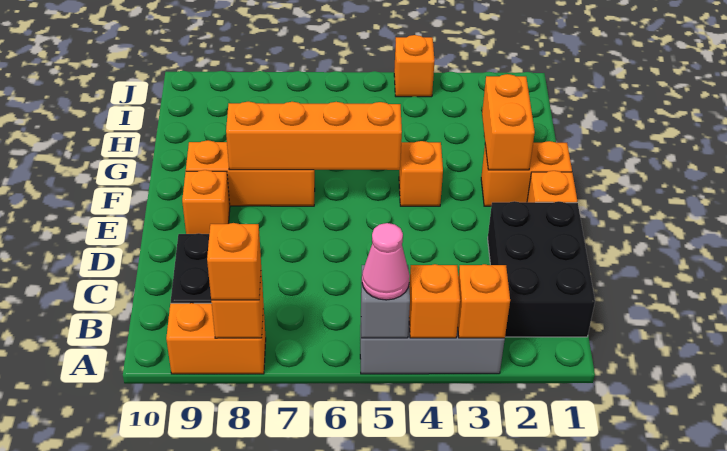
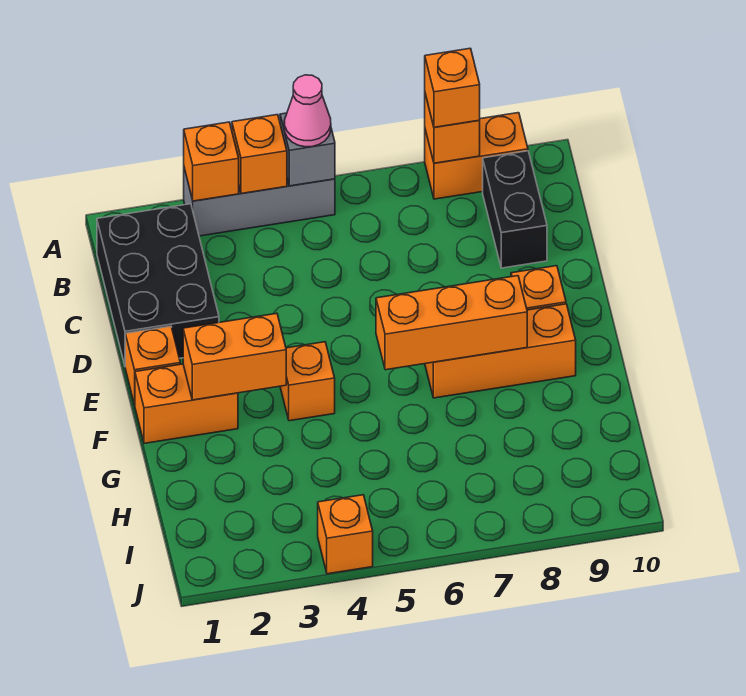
orange 1x2 brick [482,74,535,170] -> orange 1x2 brick turned to [183,313,286,400]
orange 1x4 brick [226,102,402,170] -> orange 1x3 brick [376,276,527,370]

